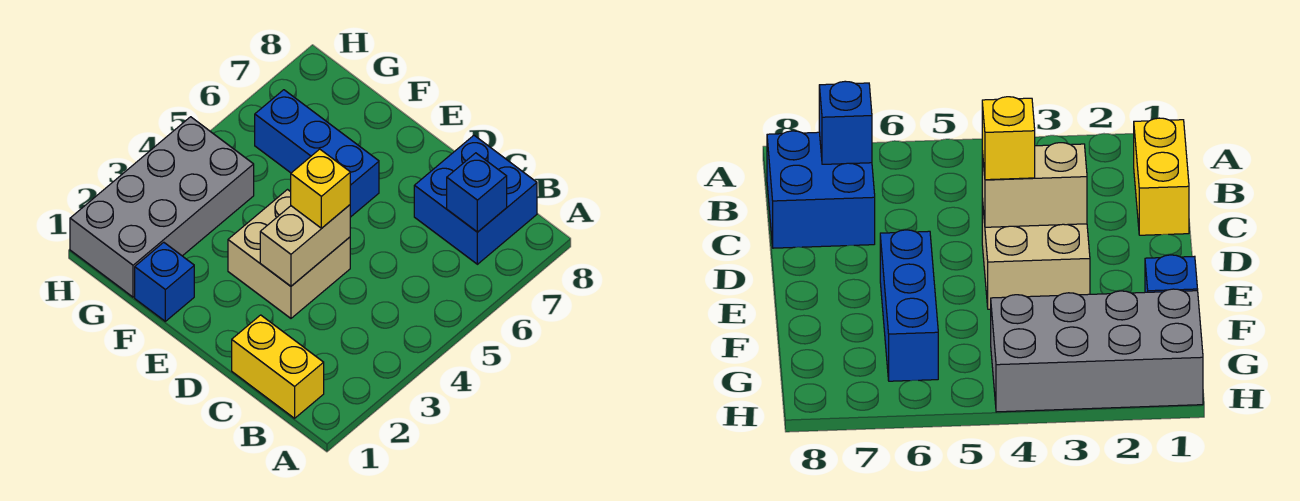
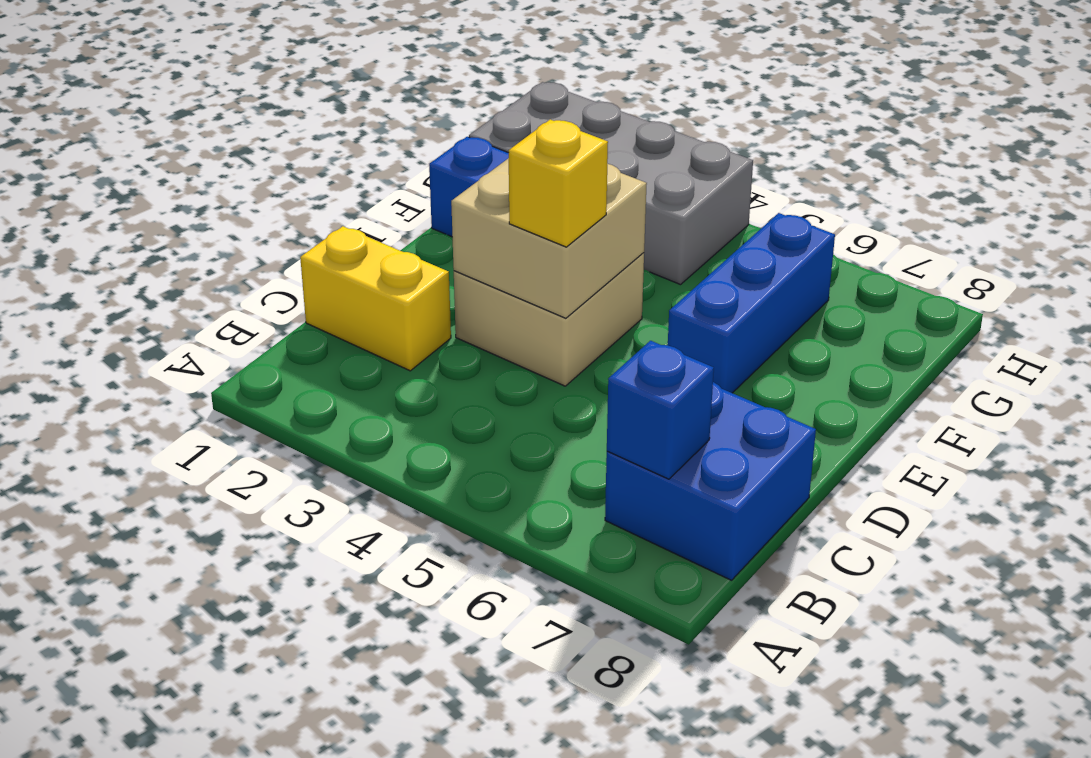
yellow 1x2 brick [232,315,324,418] -> yellow 1x2 brick turned to [300,226,451,371]
tan 1x2 brick [260,205,350,286] -> tan 2x2 brick [451,158,647,318]

